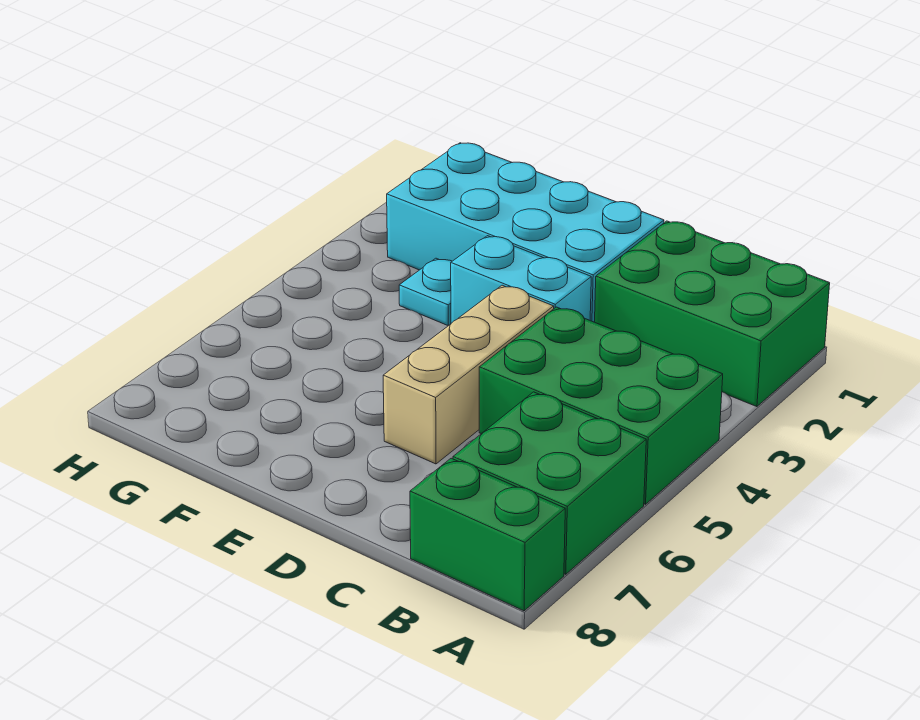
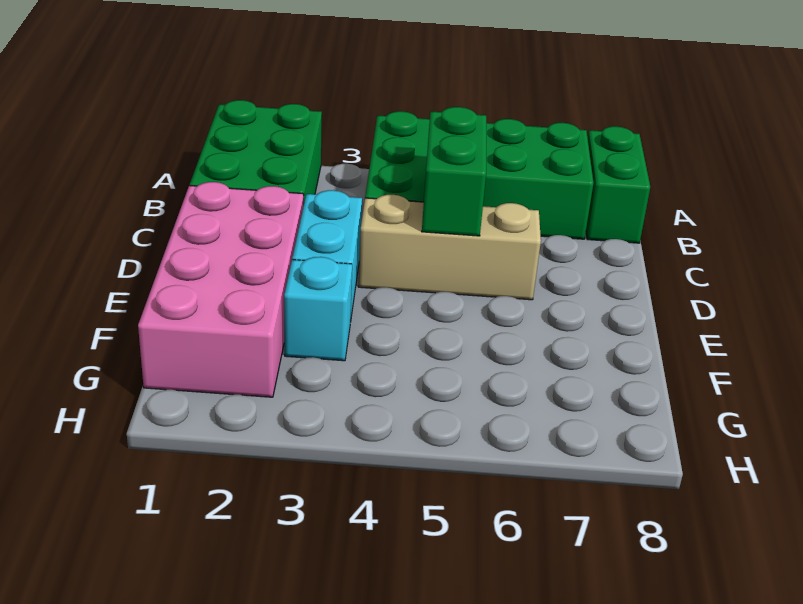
none -> green 1x2 brick [422,107,486,236]
cyan 2x4 brick [387,143,664,322] -> pink 2x4 brick [138,182,304,397]
cyan 1x1 plate [399,258,452,326] -> cyan 1x1 brick [284,257,352,361]

